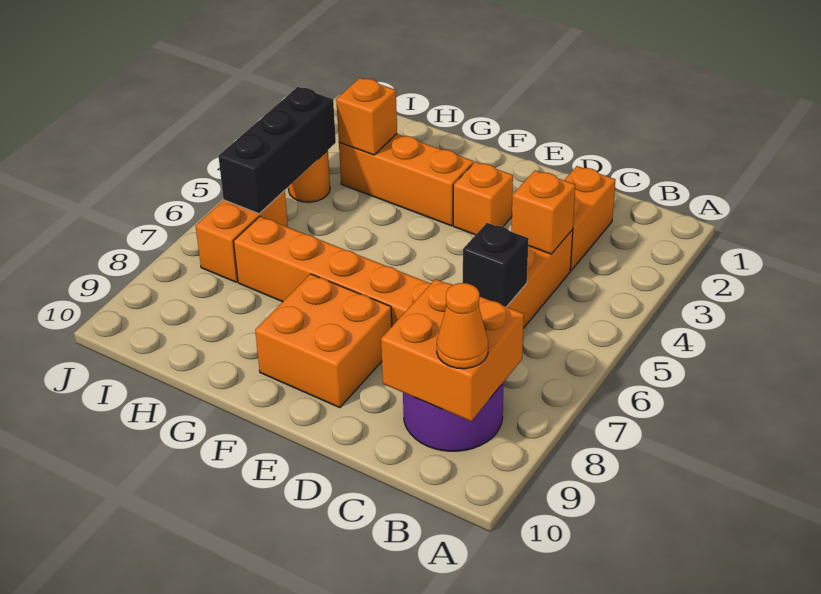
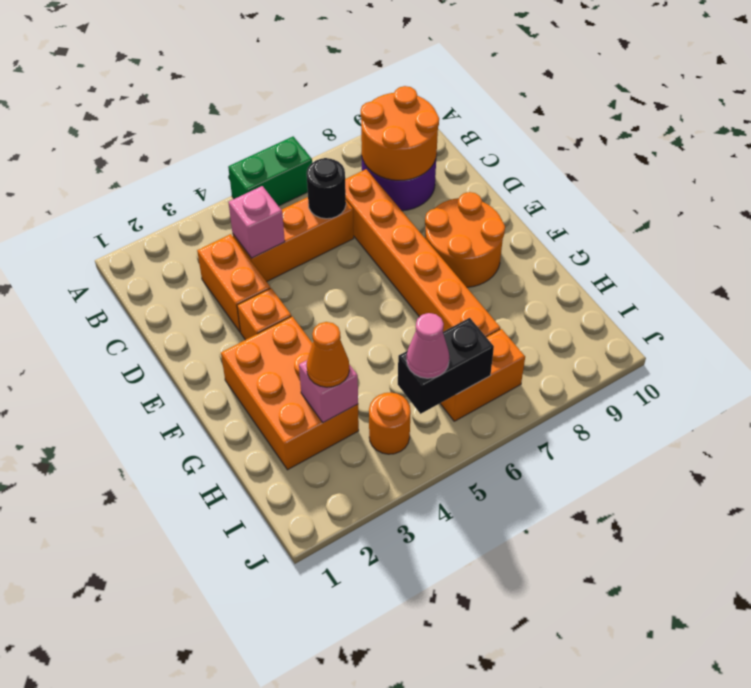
none -> green 1x2 brick [228,137,312,206]
orange 2x2 brick [381,279,524,421] -> orange 2x2 round brick [361,86,439,180]
orange 1x1 cone [437,283,488,369] -> orange 1x1 cone moved to [307,322,349,387]
orange 1x2 brick [564,166,615,271] -> orange 1x2 brick turned to [197,234,270,332]
orange 1x1 brick [511,170,575,254] -> pink 1x1 brick [228,186,285,258]
black 1x1 brick [463,223,529,307] -> black 1x1 round brick [307,158,346,219]
orange 2x2 brick [255,274,392,408] -> orange 2x2 round brick [425,192,505,287]
orange 1x3 brick [339,134,474,226] -> orange 2x3 brick [221,316,359,470]
orange 1x1 brick [336,78,397,155] -> pink 1x1 brick [299,360,358,423]
black 1x3 brick [218,87,336,214] -> black 1x2 brick [398,318,494,414]
none -> pink 1x1 cone [407,313,449,378]

